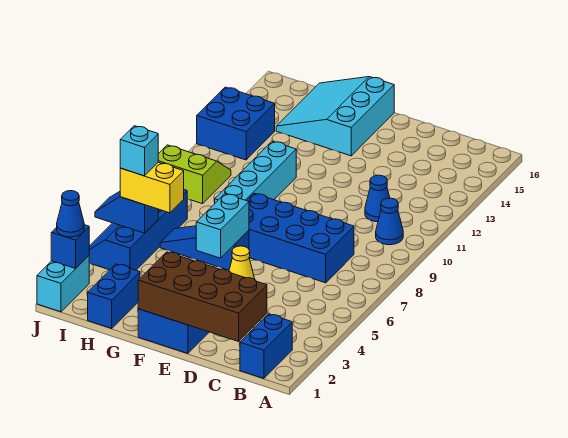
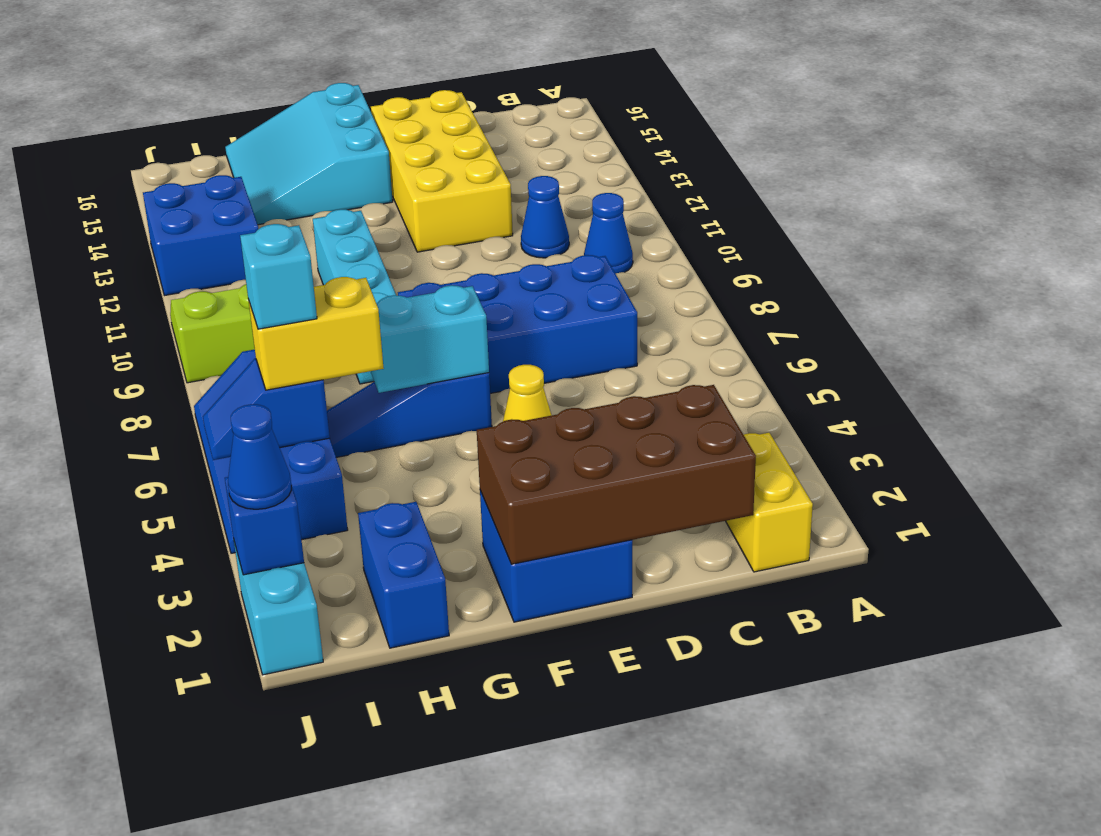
blue 1x2 brick [240,314,292,379] -> yellow 1x2 brick [726,433,813,572]
none -> yellow 2x4 brick [371,90,513,252]
cyan 1x2 brick [196,194,249,258] -> cyan 1x2 brick turned to [371,285,489,393]

